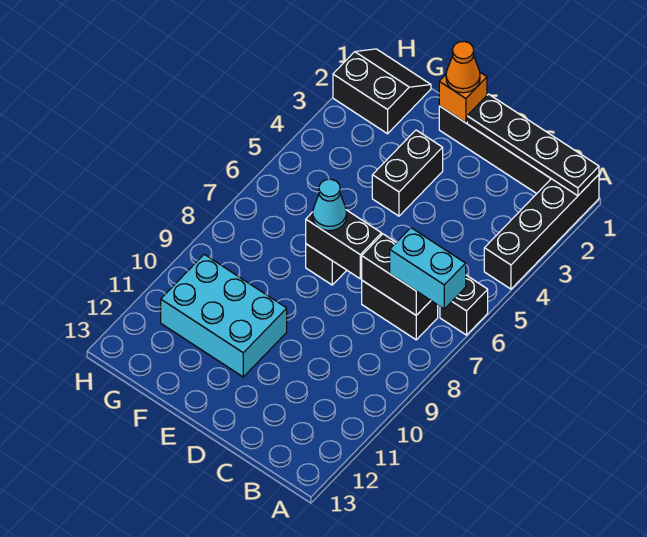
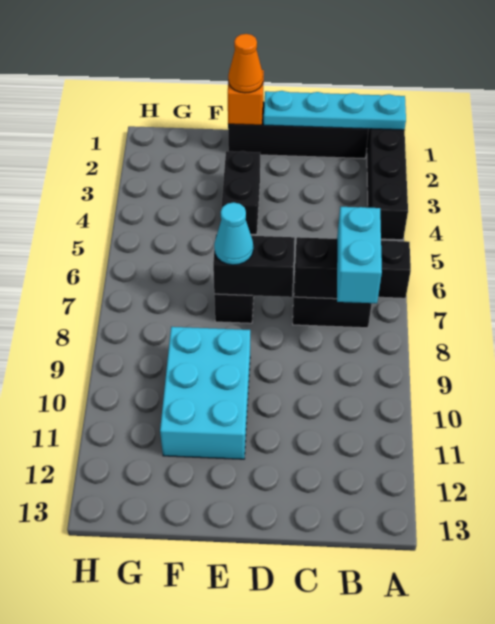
black 1x4 plate [467,94,599,196] -> cyan 1x4 plate [264,91,406,130]
cyan 1x2 brick [390,228,466,309] -> cyan 1x2 brick turned to [337,207,382,303]
cyan 2x3 brick [161,254,287,377] -> cyan 2x3 brick turned to [160,327,250,459]
black 2x2 slope [333,49,431,134] -> none

